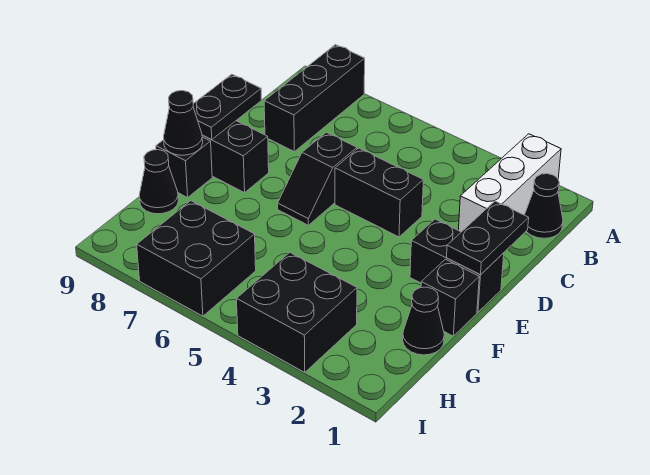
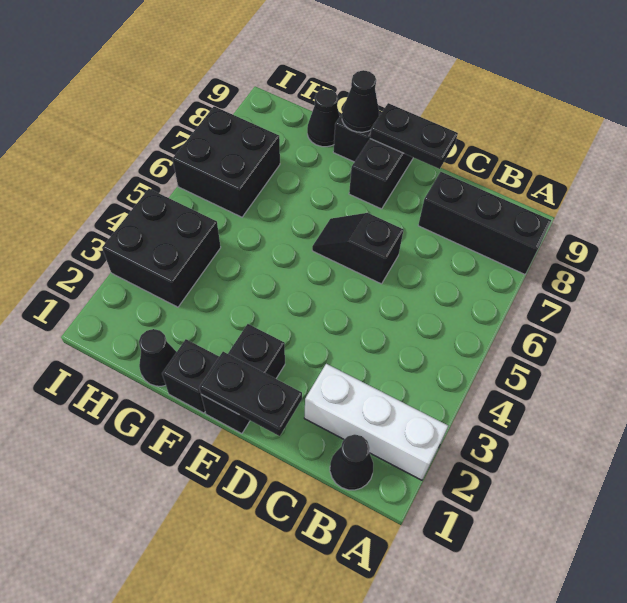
black 1x2 brick [335,148,423,237] -> none

